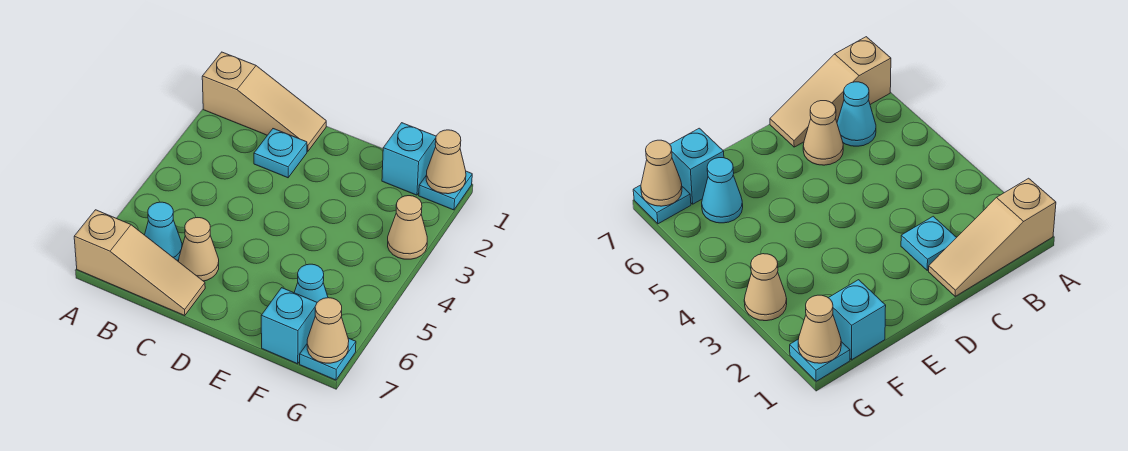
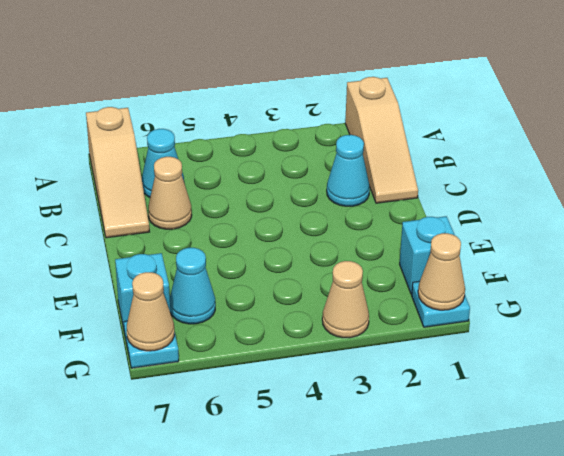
cyan 1x1 plate [254,129,307,178] -> cyan 1x1 cone [327,135,370,206]

